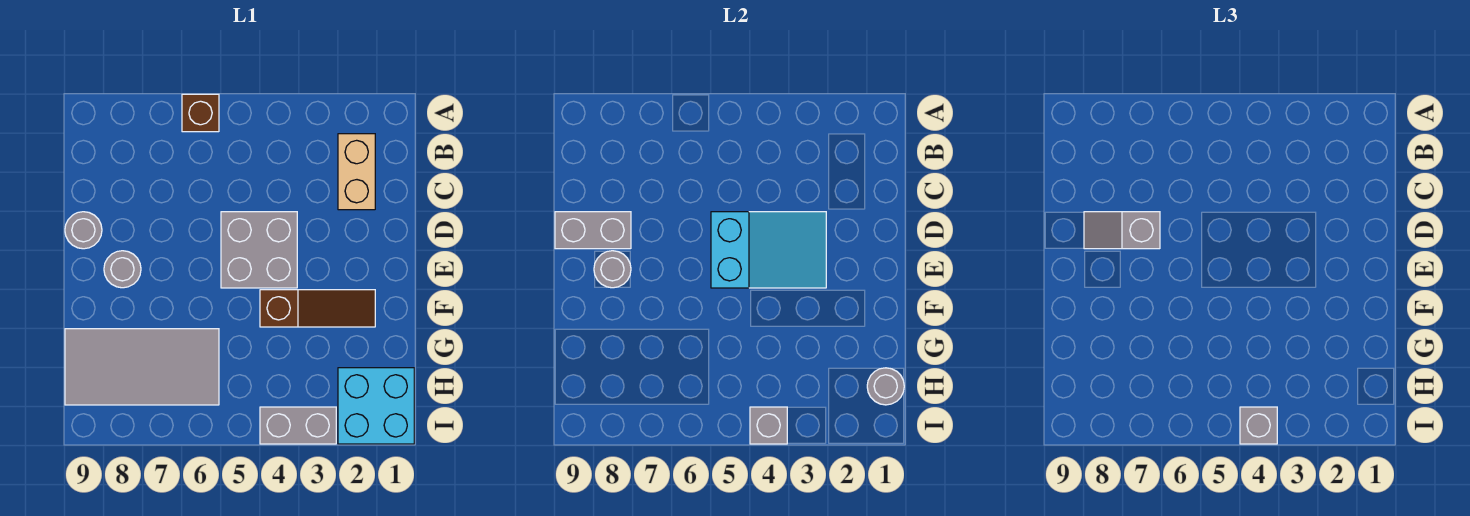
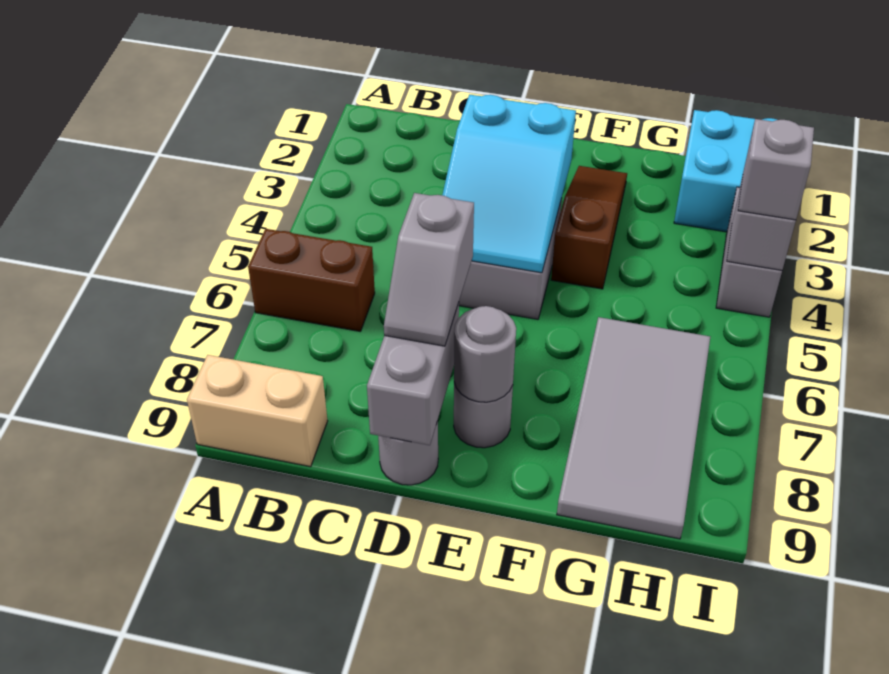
brown 1x1 brick [182,94,219,132] -> brown 1x2 brick [248,229,375,331]
tan 1x2 brick [338,134,375,210] -> tan 1x2 brick moved to [187,355,328,467]
cyan 2x3 slope [711,212,826,288] -> cyan 2x3 slope turned to [442,95,576,273]
grey 1x1 round brick [867,368,904,405] -> none

